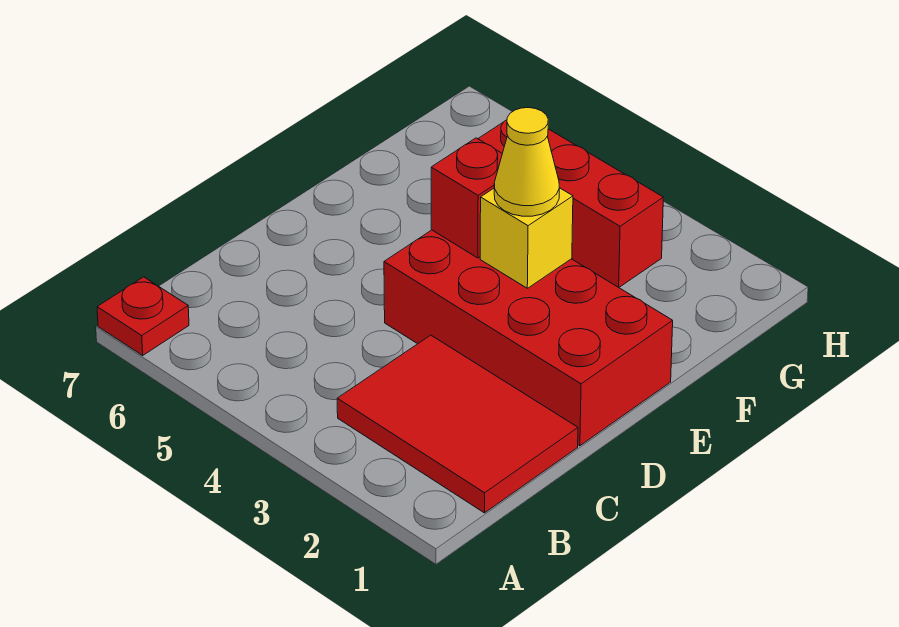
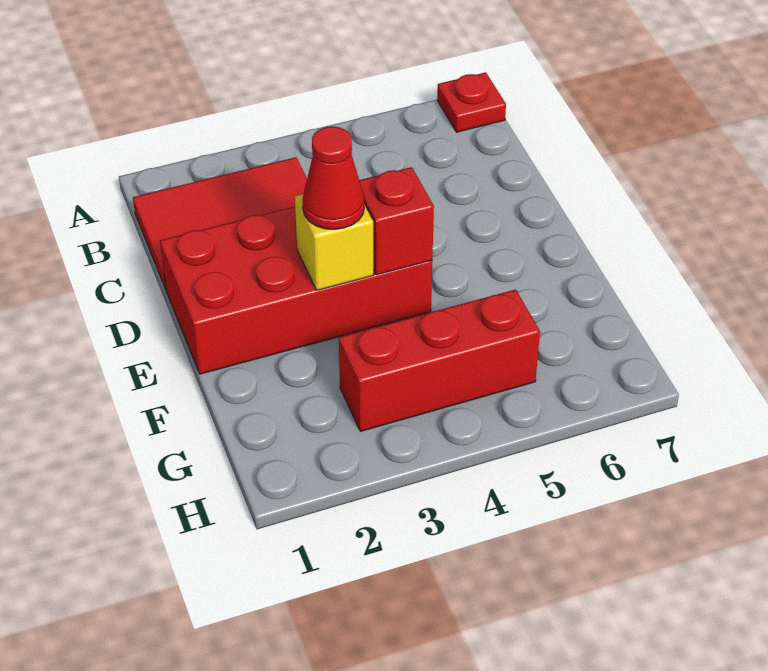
yellow 1x1 cone [494,108,559,216] -> red 1x1 cone [302,126,364,230]

